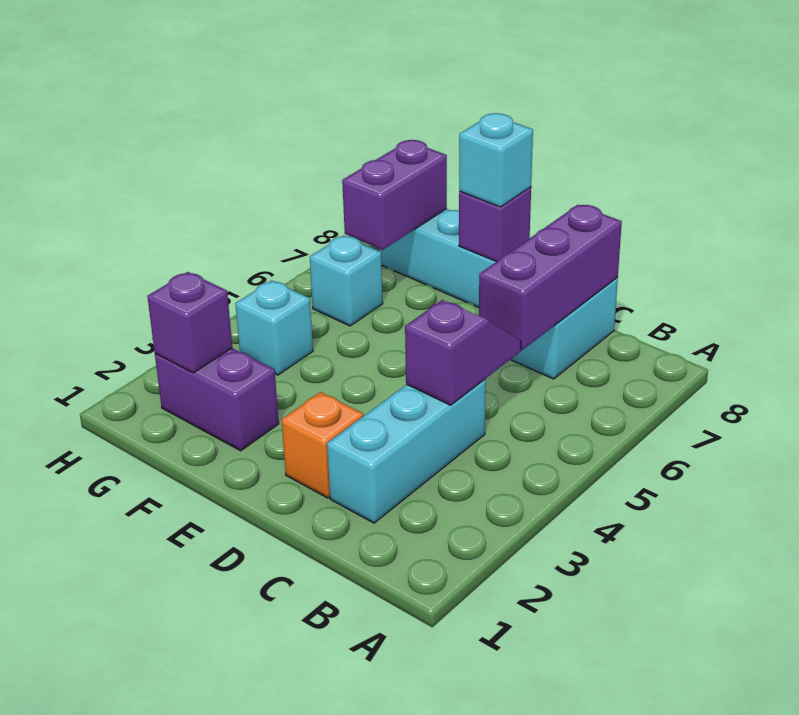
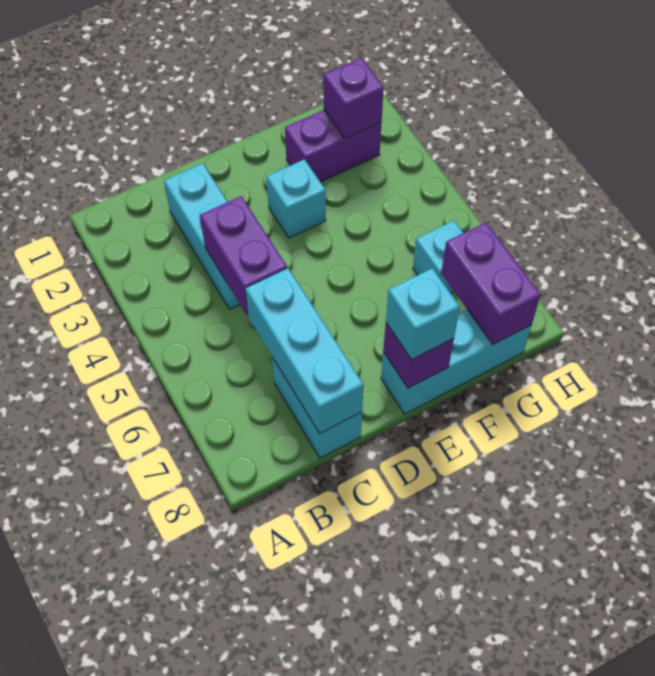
purple 1x2 slope [405,300,521,405] -> purple 1x2 brick [200,196,287,317]
purple 1x3 brick [479,205,622,350] -> cyan 1x3 brick [246,268,364,433]
orange 1x1 brick [282,392,363,498] -> none
cyan 1x1 brick [235,281,313,375] -> cyan 1x1 brick moved to [266,159,326,238]

